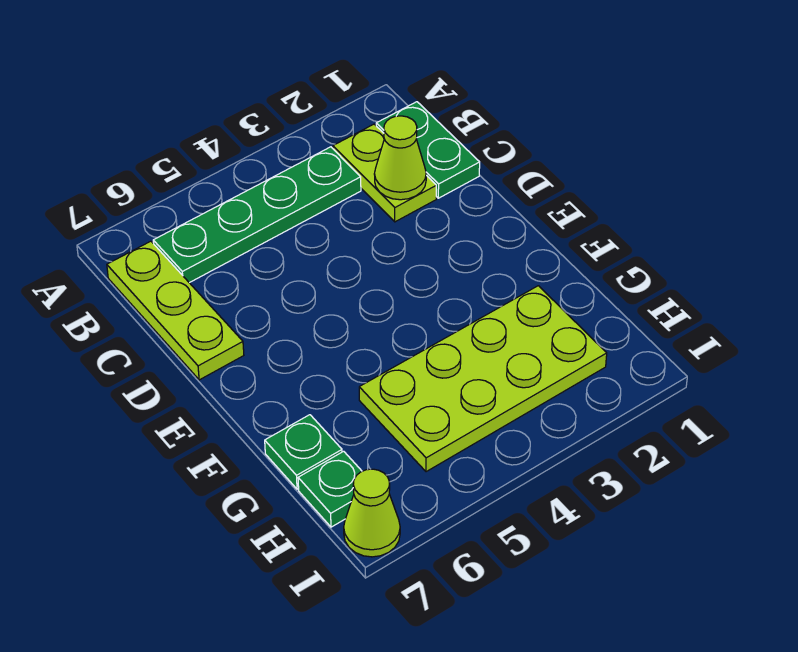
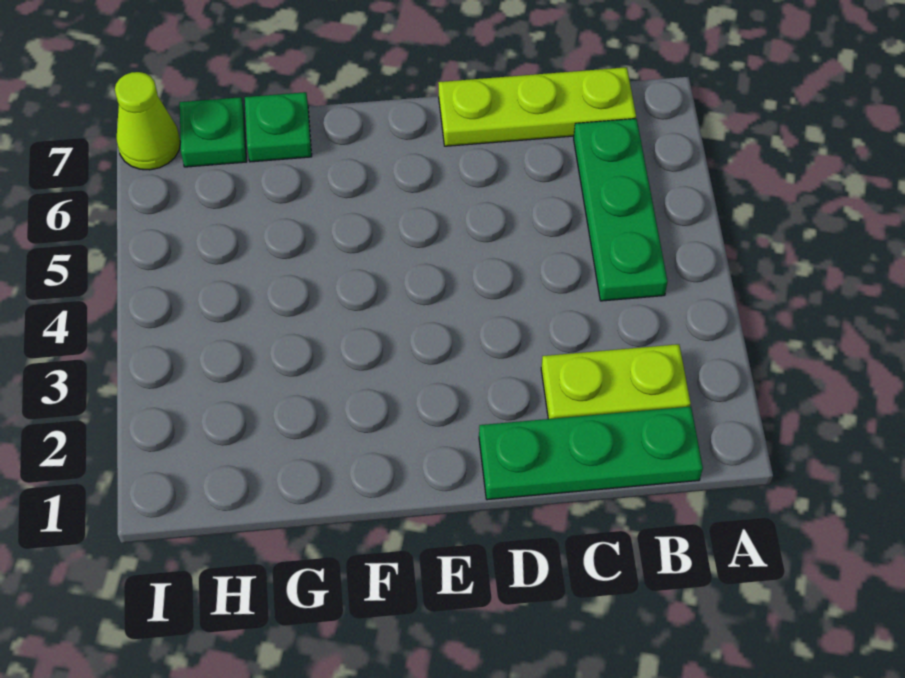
green 1x2 plate [376,102,480,198] -> green 1x3 plate [479,407,703,500]
green 1x4 plate [153,147,361,283] -> green 1x3 plate [574,119,668,301]
lime 1x1 cone [374,116,426,200] -> none
lime 2x4 plate [359,286,607,472] -> none

